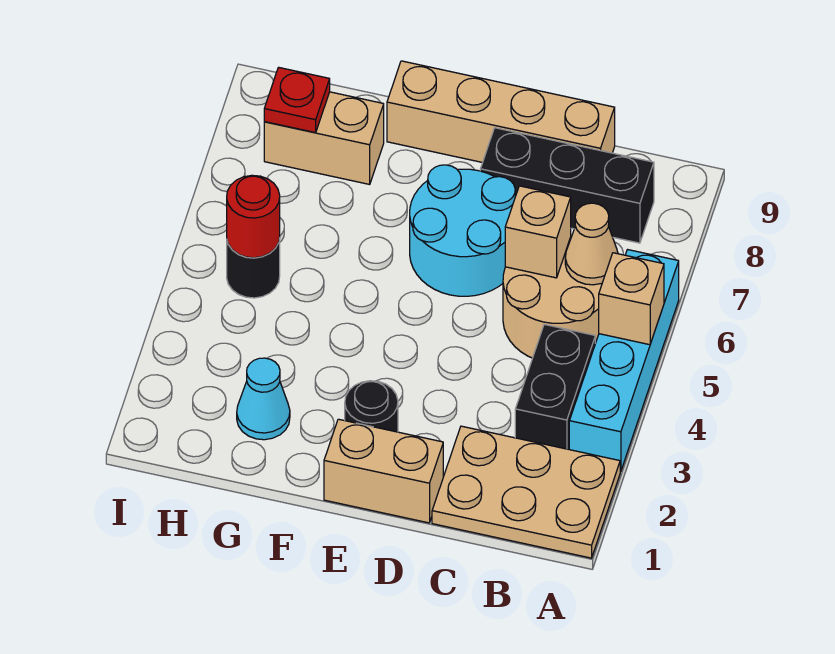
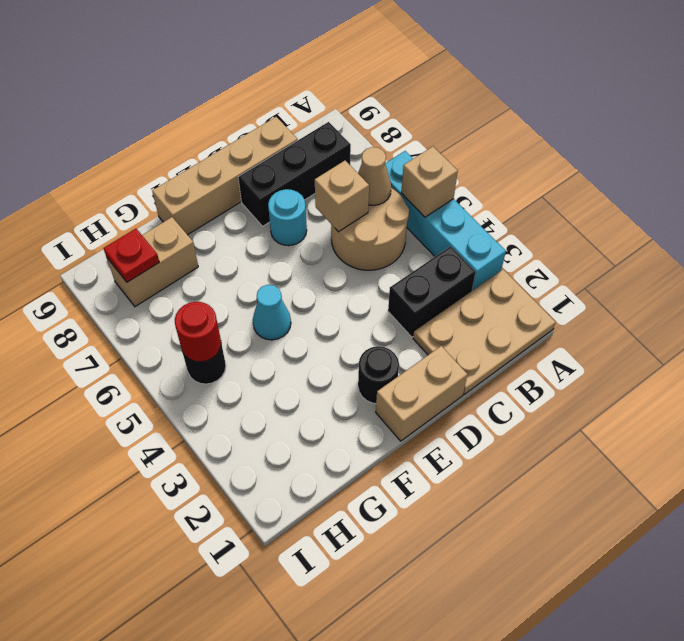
black 1x2 brick [515,324,595,449] -> black 1x2 brick turned to [388,246,476,337]
cyan 2x2 round brick [410,165,515,296] -> cyan 1x1 round brick [268,189,307,246]
cyan 1x1 cone [237,358,290,440] -> cyan 1x1 cone moved to [253,285,291,340]

